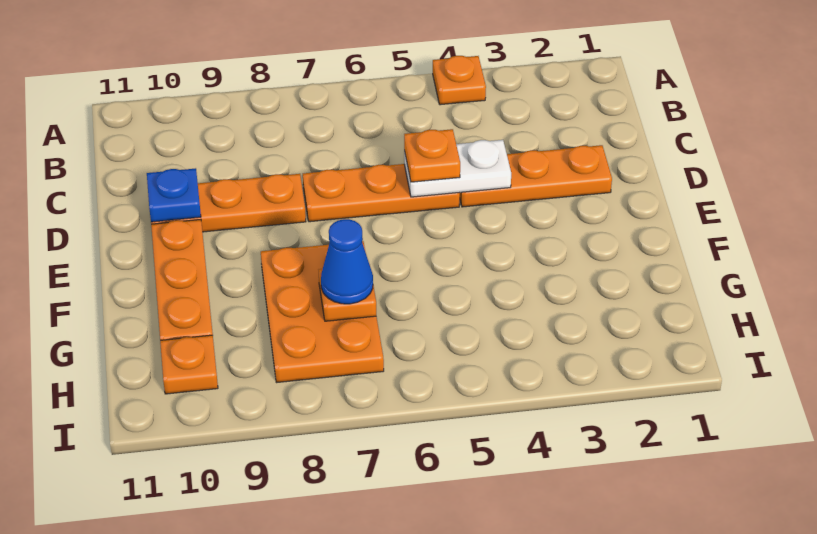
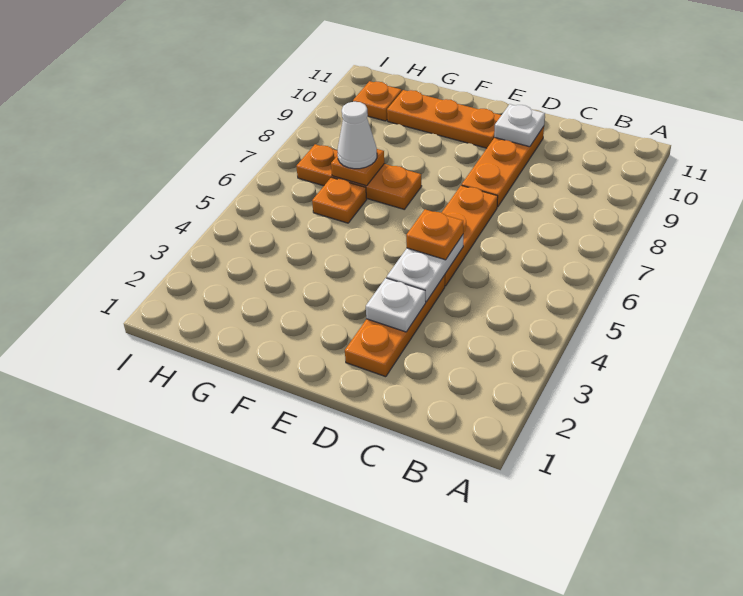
orange 1x1 plate [433,56,486,105] -> orange 1x1 plate moved to [312,177,367,223]
none -> white 1x1 plate [366,278,426,332]
blue 1x1 plate [147,168,201,222] -> white 1x1 plate [494,104,545,147]
orange 2x3 plate [261,241,384,383] -> orange 1x3 plate [296,144,422,209]
blue 1x1 cone [321,219,373,304] -> white 1x1 cone [338,102,377,169]

